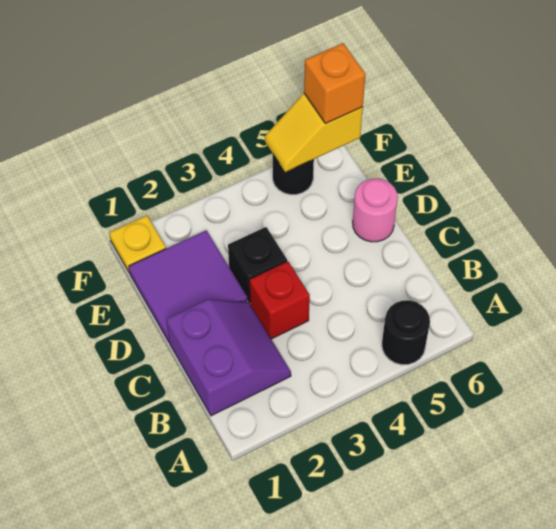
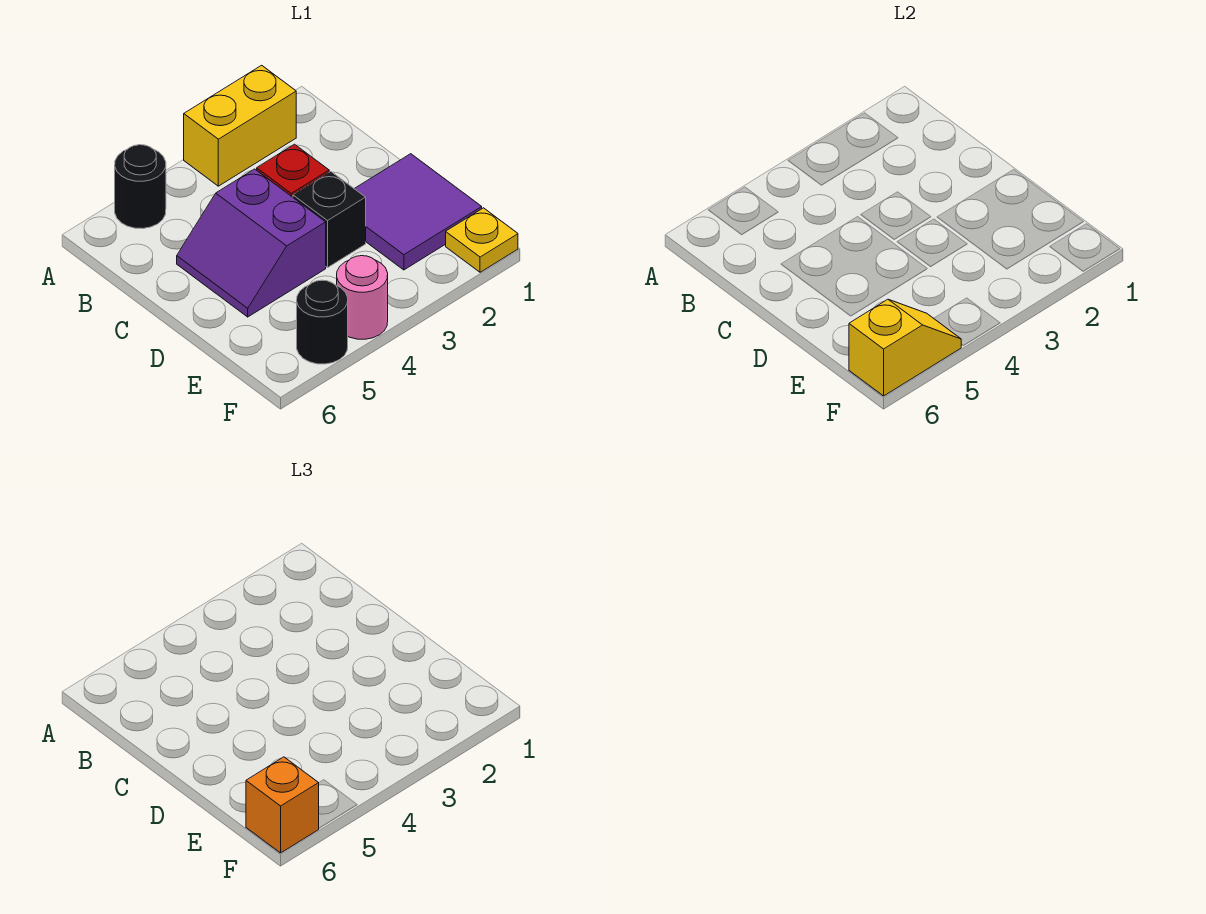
none -> yellow 1x2 brick [184,65,296,186]
purple 2x2 slope [167,300,291,416] -> purple 2x2 slope moved to [177,169,326,317]
pink 1x1 round brick [353,178,398,242] -> pink 1x1 round brick moved to [337,256,388,339]

